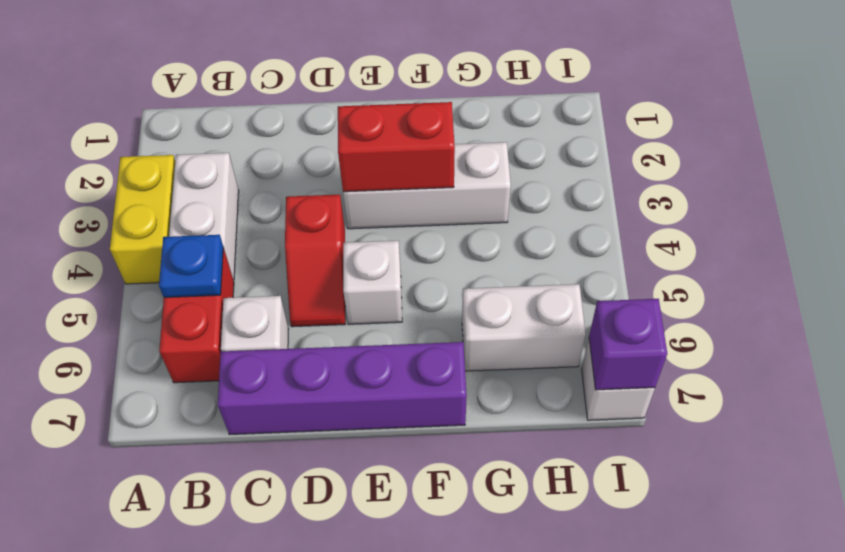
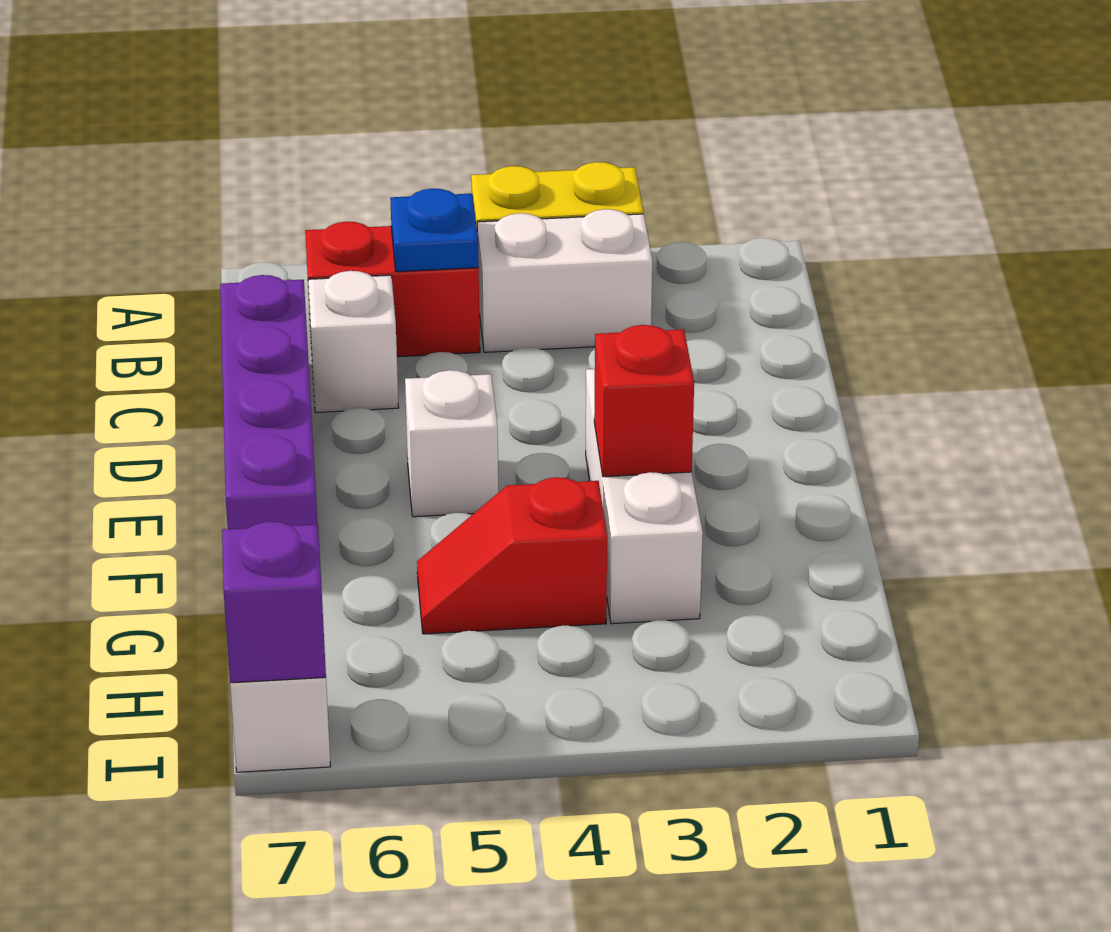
red 1x2 slope [285,195,345,327] -> red 1x2 slope moved to [417,477,607,634]
red 1x2 brick [338,102,455,192] -> red 1x1 brick [594,325,694,477]
white 1x2 brick [462,284,586,371] -> none

